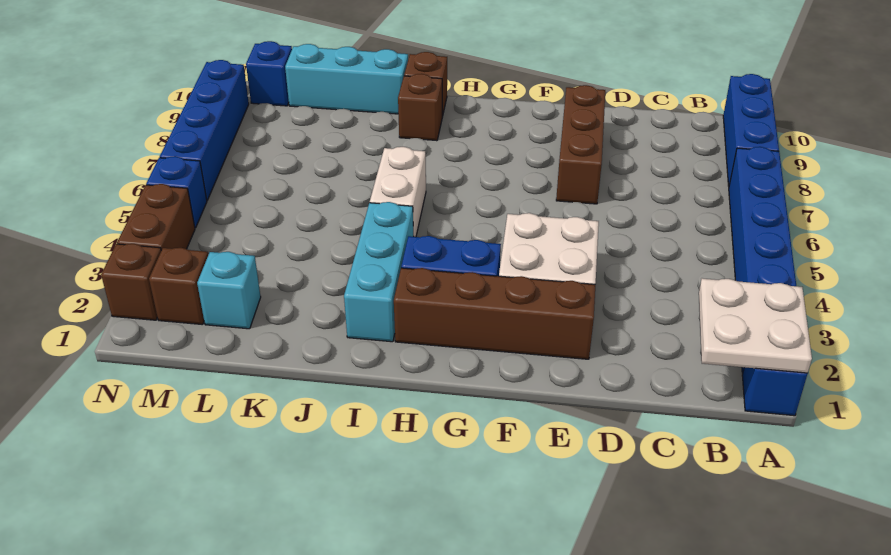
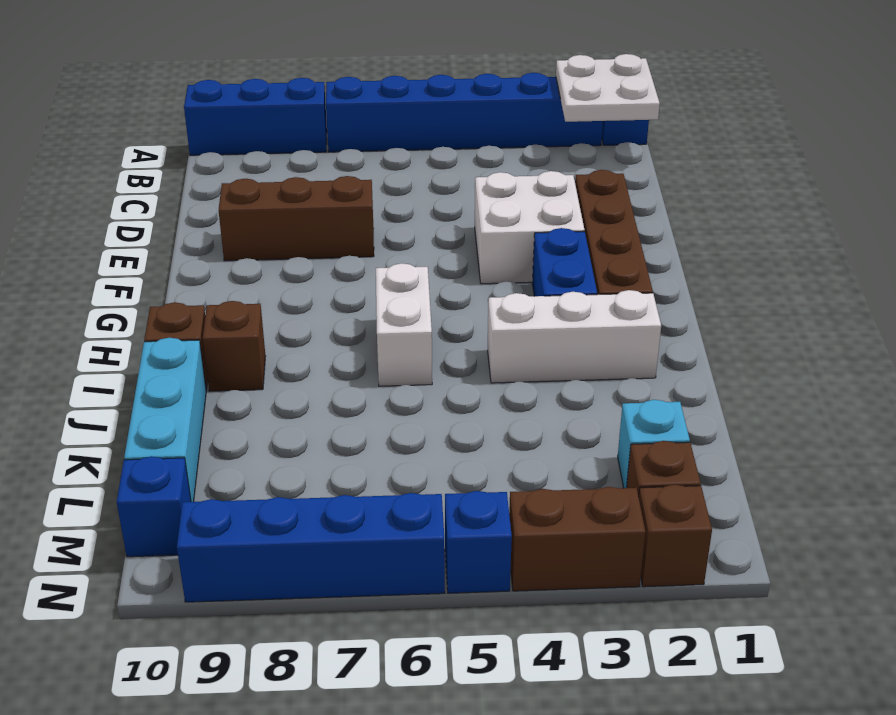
cyan 1x3 brick [344,202,414,342] -> white 1x3 brick [488,290,661,383]
white 1x2 brick [370,147,426,237] -> white 1x2 brick turned to [376,263,432,386]

